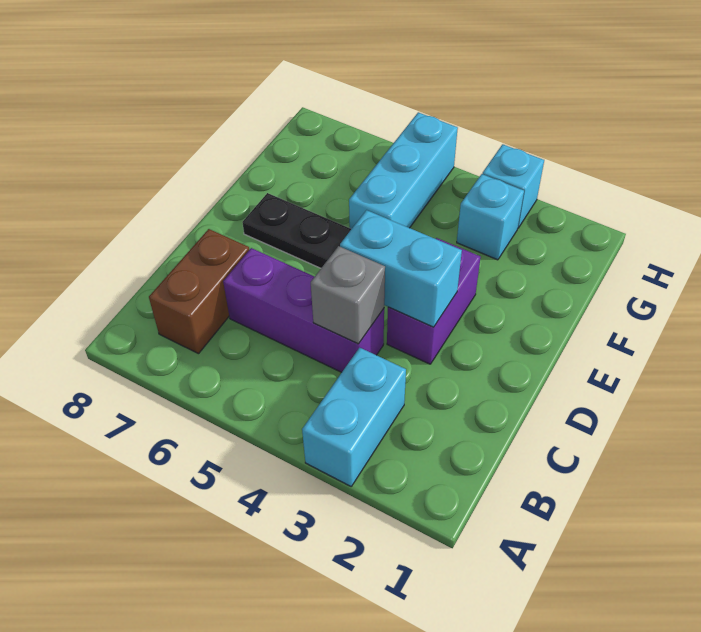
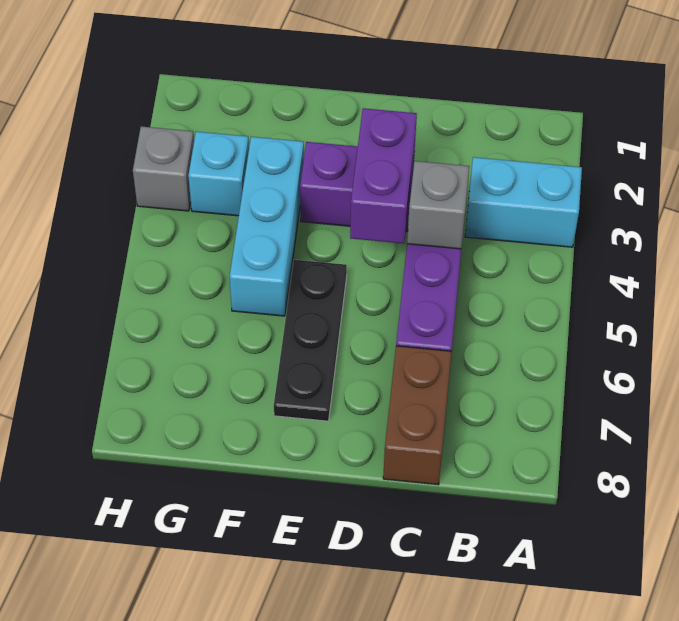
brown 1x2 brick [149,229,249,354] -> brown 1x2 brick turned to [383,346,452,485]
cyan 1x2 brick [340,210,462,327] -> purple 1x2 brick [350,108,417,244]
cyan 1x3 brick [349,112,458,229] -> cyan 1x3 brick turned to [229,137,304,316]
cyan 1x1 brick [482,144,544,228] -> grey 1x1 brick [133,126,194,211]

